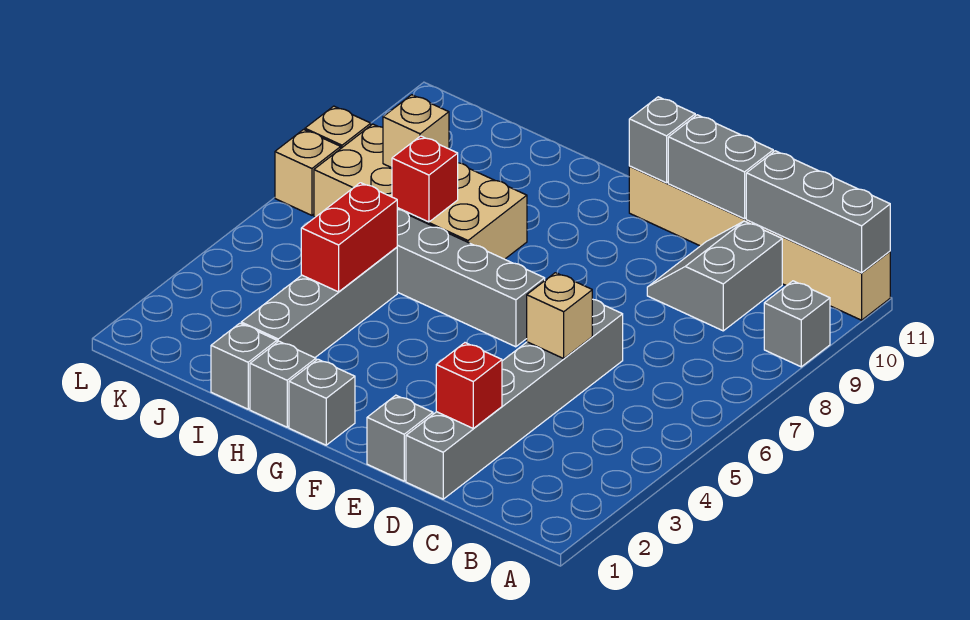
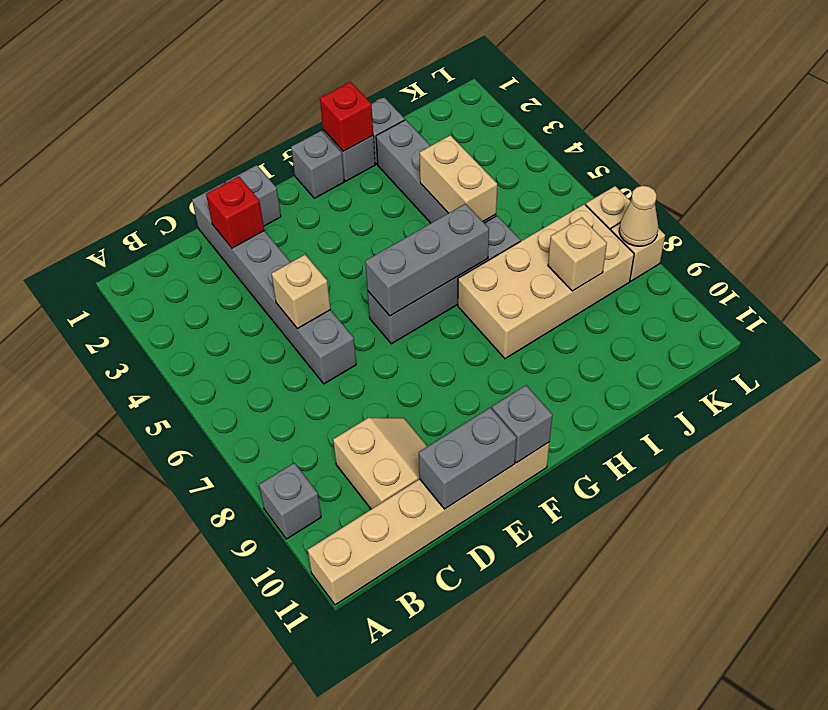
grey 1x3 brick [746,151,890,273] -> grey 1x3 brick moved to [365,204,489,316]
grey 2x2 slope [647,221,782,331] -> tan 2x2 slope [333,418,428,509]
red 1x2 brick [301,183,397,292] -> tan 1x2 brick [420,135,497,221]
red 1x1 brick [392,136,458,222] -> red 1x1 brick moved to [320,82,373,151]
none -> tan 1x1 cone [619,186,658,246]

